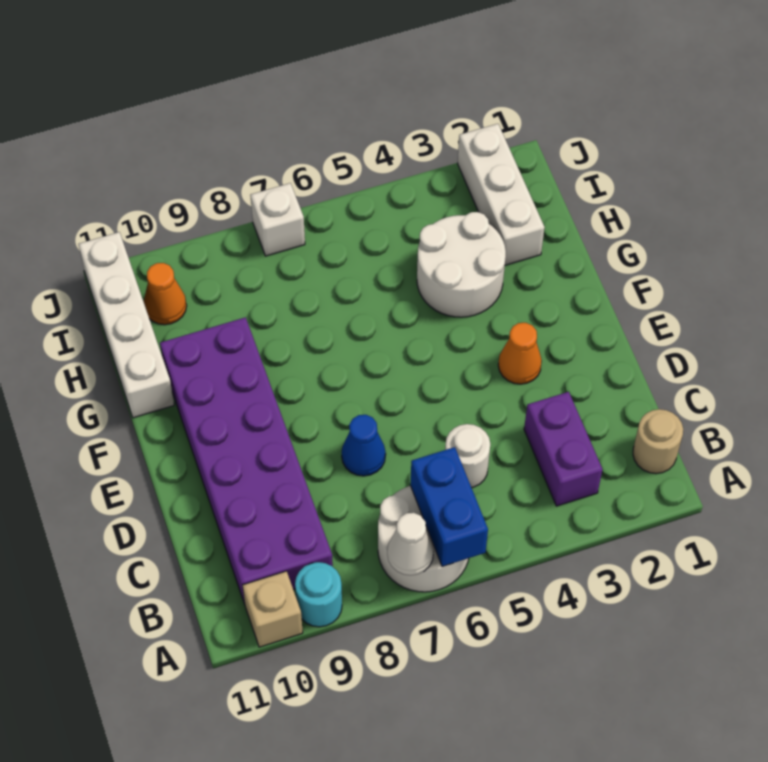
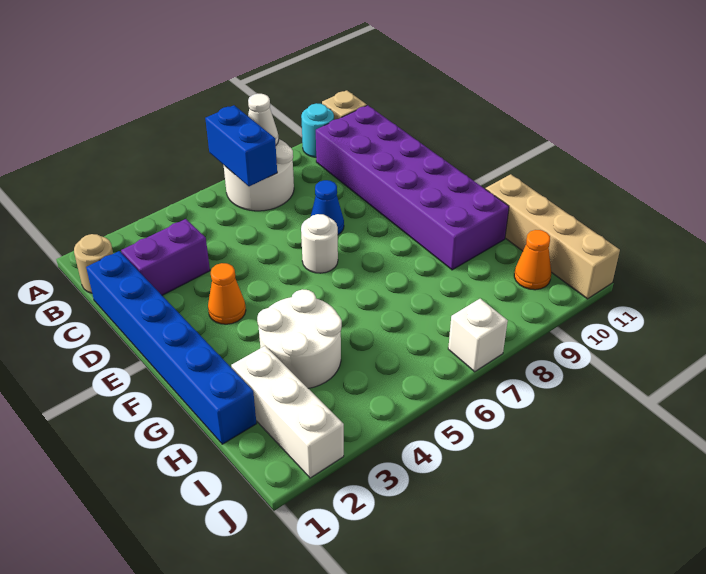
purple 1x2 brick [524,392,602,506] -> purple 1x2 brick turned to [121,219,210,295]
none -> blue 1x6 brick [86,251,257,444]
white 1x1 round brick [445,424,490,488] -> white 1x1 round brick moved to [301,214,338,273]
white 1x4 brick [79,232,174,418] -> tan 1x4 brick [486,174,620,299]

